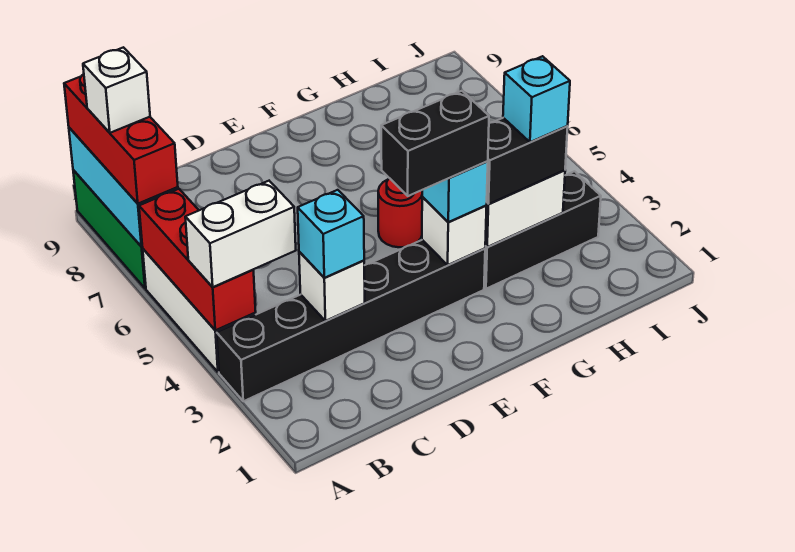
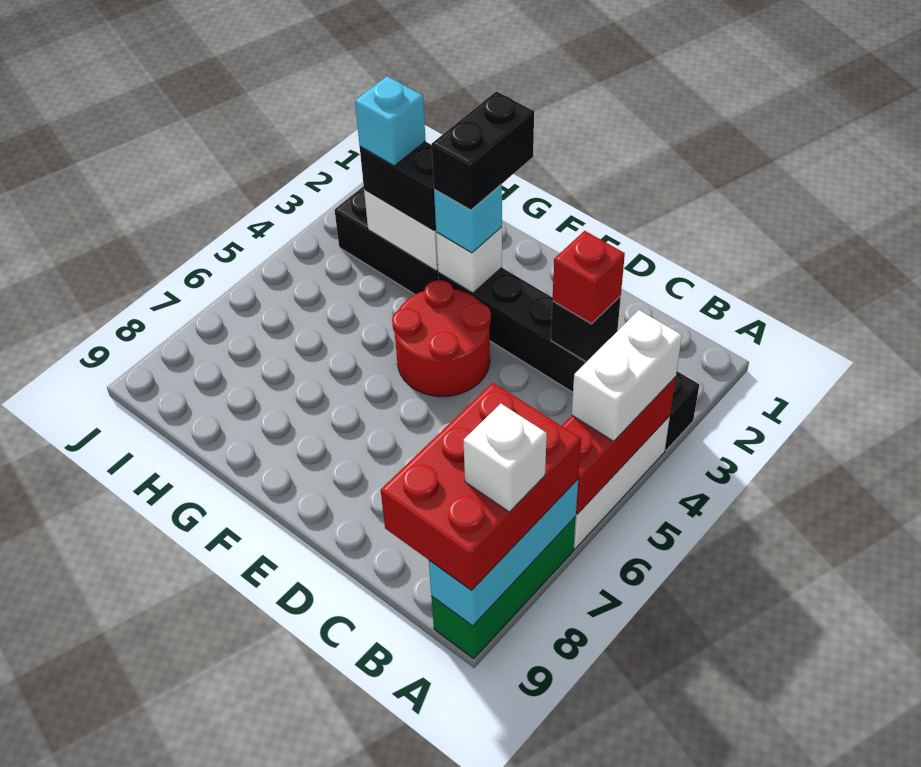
white 1x2 brick [185,181,296,287] -> white 1x2 brick turned to [572,310,682,441]
red 1x3 brick [64,74,178,204] -> red 2x3 brick [381,383,581,591]
white 1x1 brick [299,252,365,321] -> black 1x1 brick [551,296,621,362]
cyan 1x1 brick [298,190,364,278] -> red 1x1 brick [552,231,625,324]
black 1x2 brick [381,91,489,196] -> black 1x2 brick turned to [432,91,534,210]
red 1x1 round brick [378,178,422,247] -> red 2x2 round brick [392,280,491,397]

